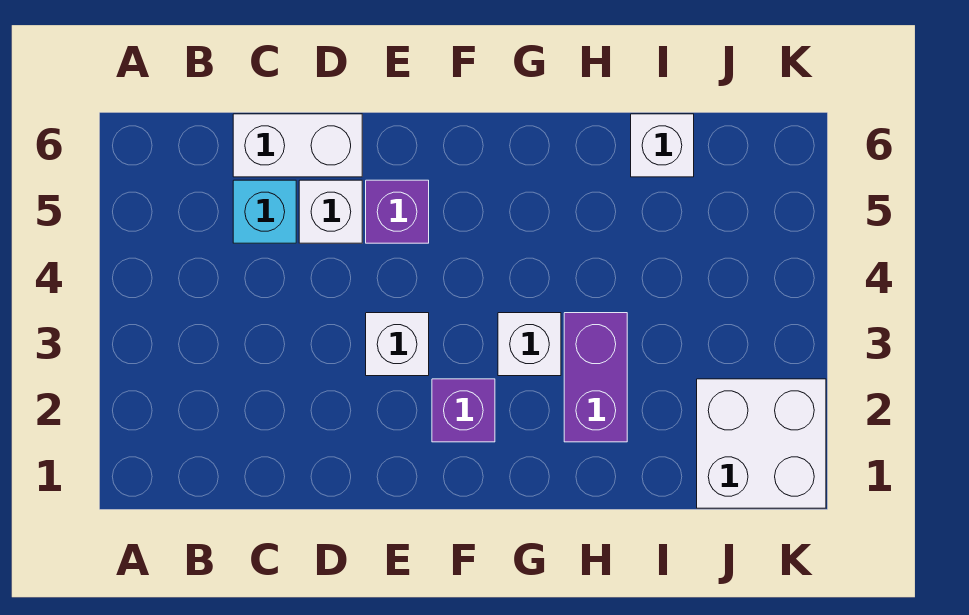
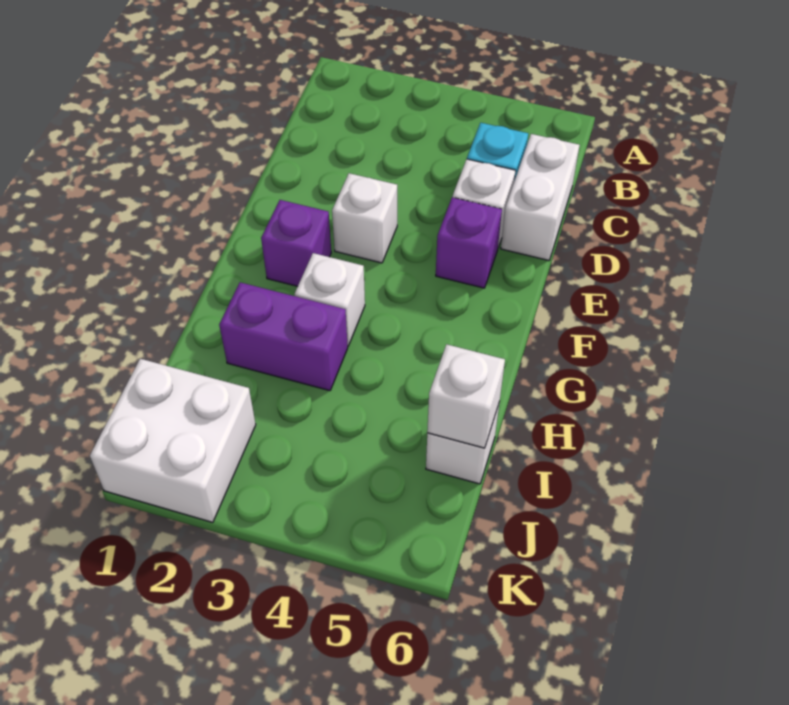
none -> white 1x1 brick [427,344,505,448]

